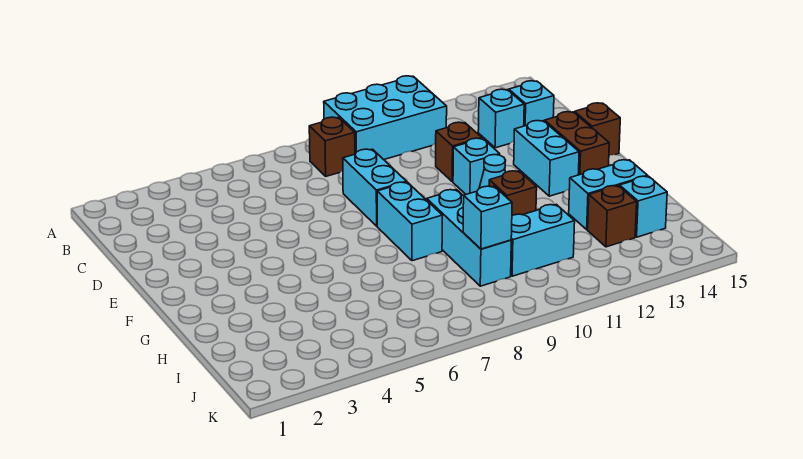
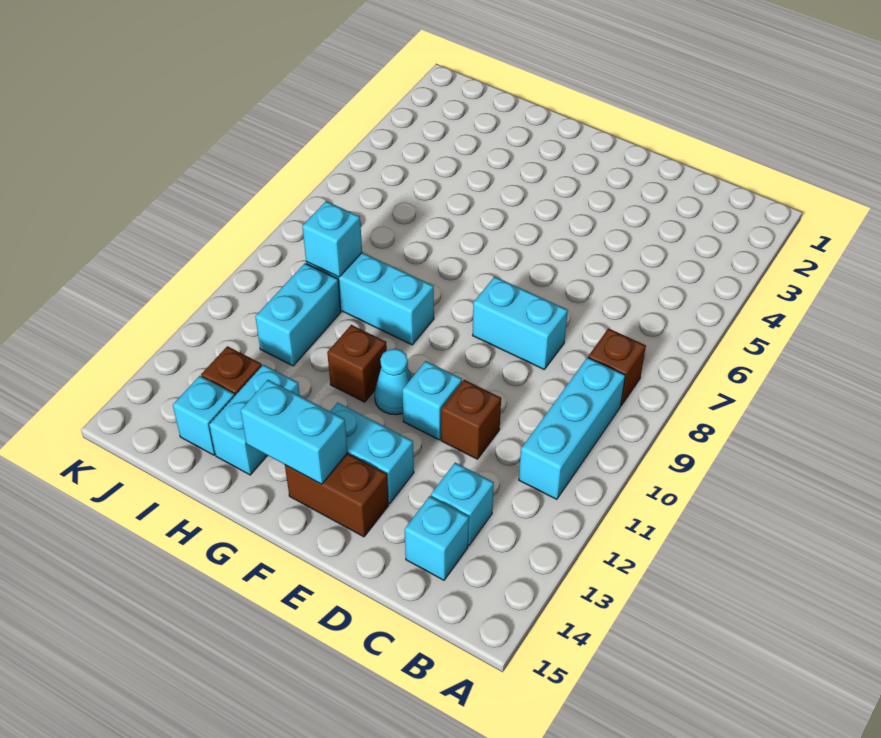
cyan 2x3 brick [324,76,447,160] -> cyan 1x3 brick [519,357,625,499]
brown 1x1 brick [574,103,620,155] -> none
cyan 1x2 brick [377,182,442,261] -> cyan 1x2 brick moved to [241,380,348,484]

